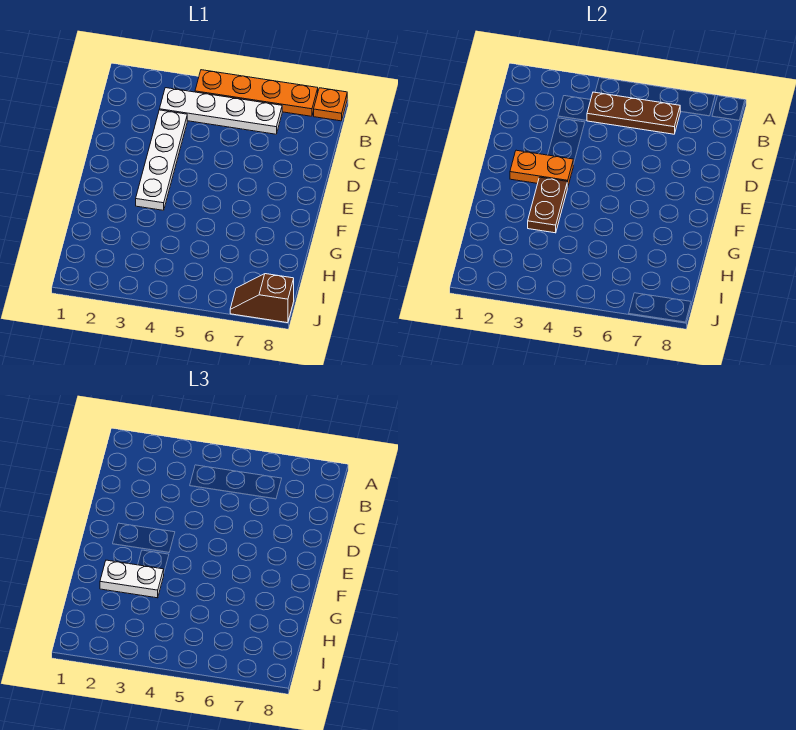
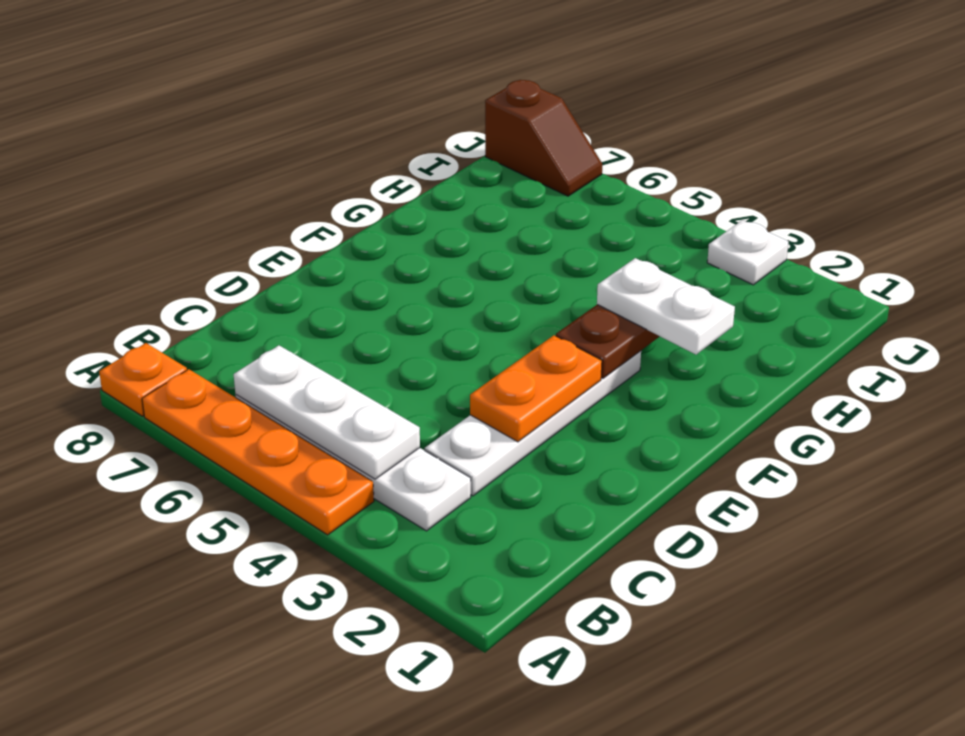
brown 1x3 plate [587,92,681,134] -> white 1x3 plate [234,346,420,479]
orange 1x2 plate [510,150,573,188] -> orange 1x2 plate turned to [470,335,602,442]
none -> white 1x1 plate [707,220,788,285]

